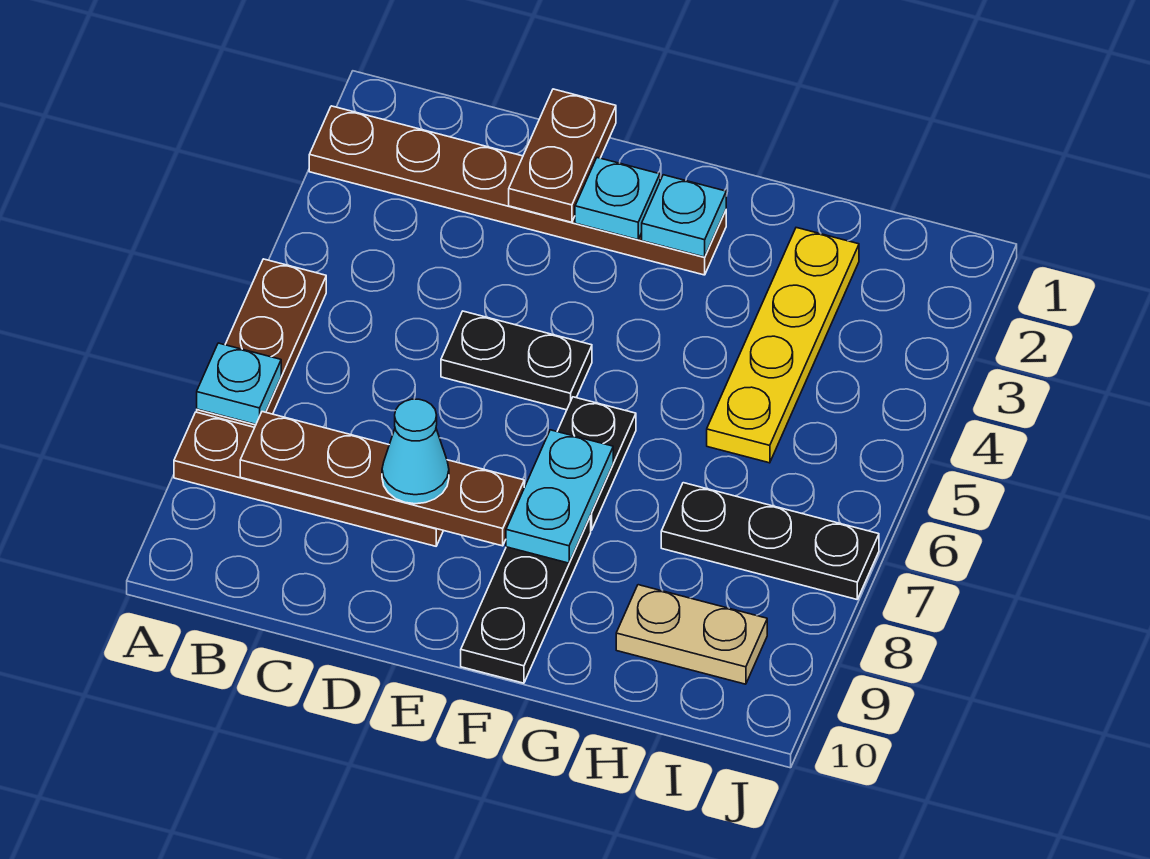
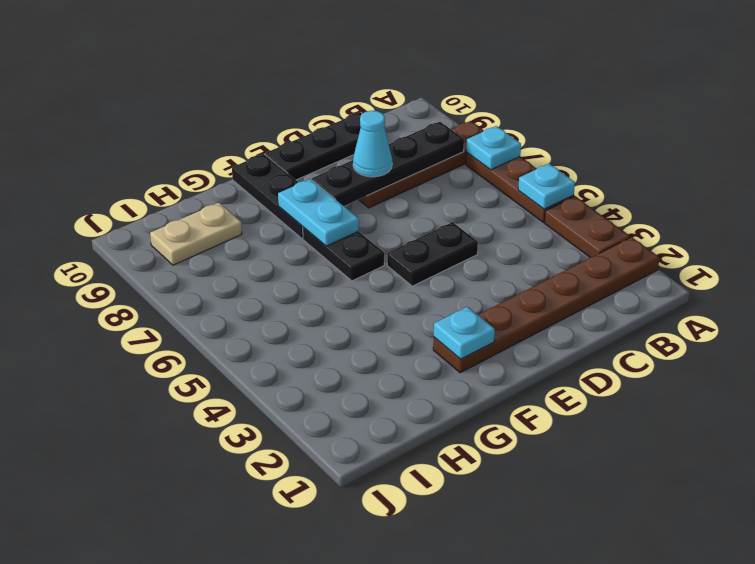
brown 1x4 plate [240,412,524,546] -> black 1x4 plate [312,122,464,206]
brown 1x2 plate [509,89,616,222] -> brown 1x2 plate moved to [545,196,630,257]
cyan 1x1 plate [575,158,660,240] -> cyan 1x1 plate moved to [518,164,575,209]
yellow 1x4 plate [707,228,859,463] -> none
black 1x3 plate [661,483,879,599] -> black 1x3 plate moved to [265,112,362,180]

